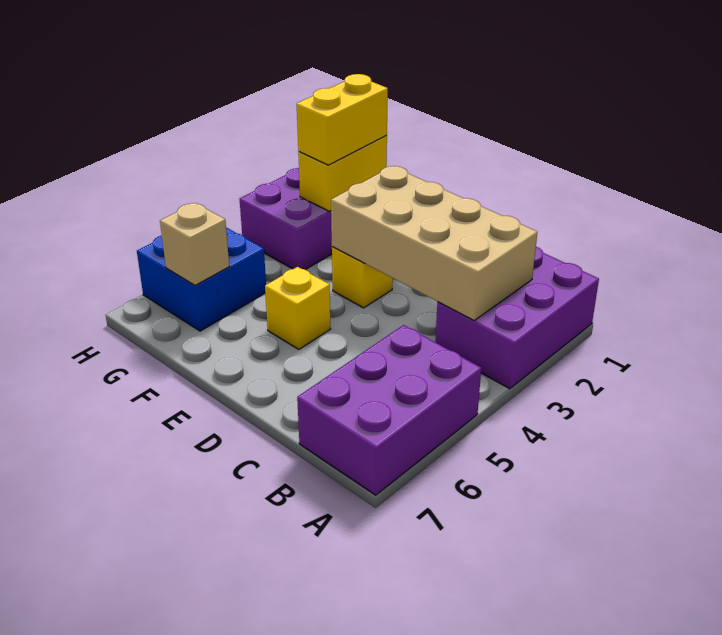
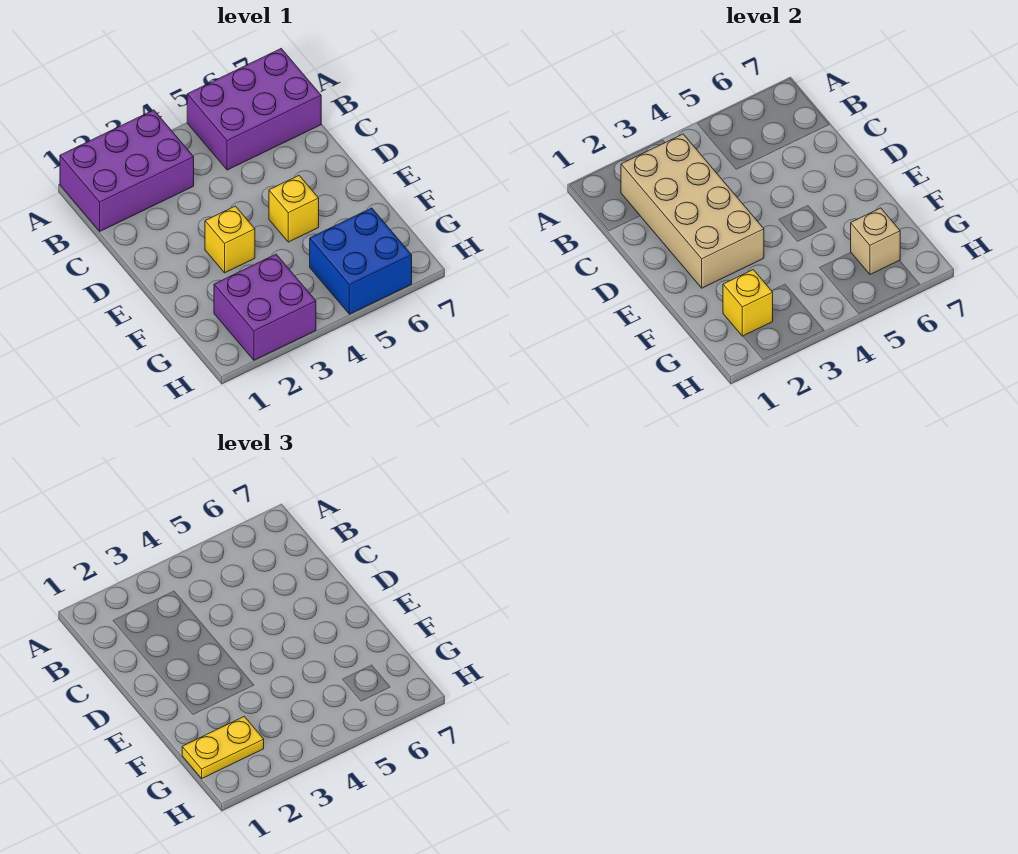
yellow 1x2 brick [298,135,387,211] -> yellow 1x1 brick [723,270,773,336]
yellow 1x2 brick [297,74,388,165] -> yellow 1x2 plate [182,717,264,778]

